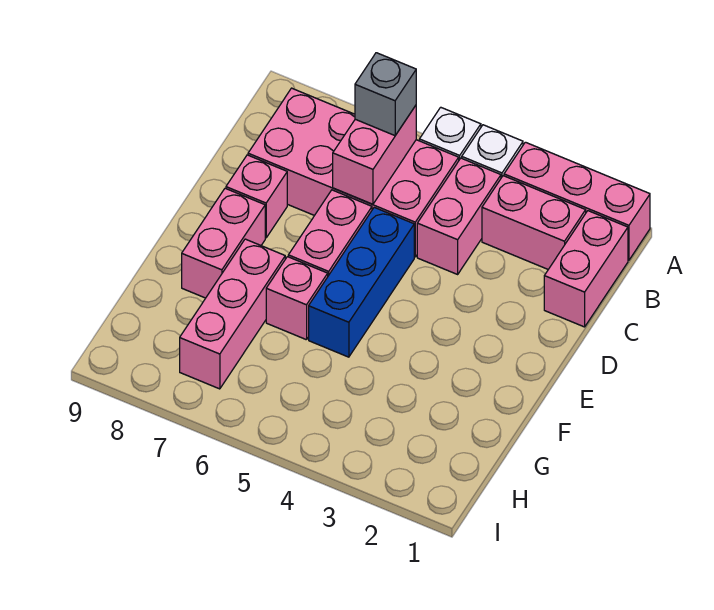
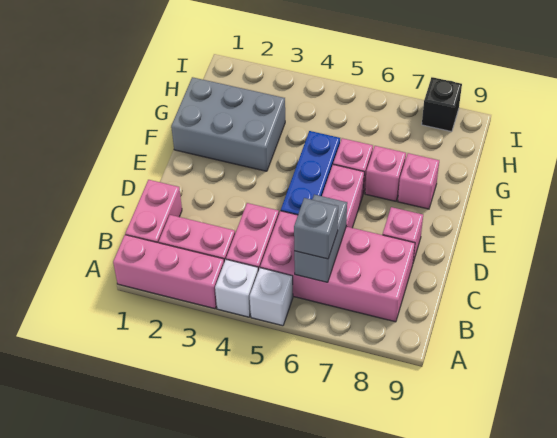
pink 1x2 brick [333,106,416,204] -> grey 1x2 brick [294,195,347,282]
pink 1x2 brick [182,188,265,298] -> pink 1x1 brick [398,153,439,209]
none -> grey 2x3 brick [171,77,285,171]
pink 1x3 brick [180,239,285,389] -> pink 1x1 brick [365,146,406,201]
none -> black 1x1 brick [422,77,462,132]

